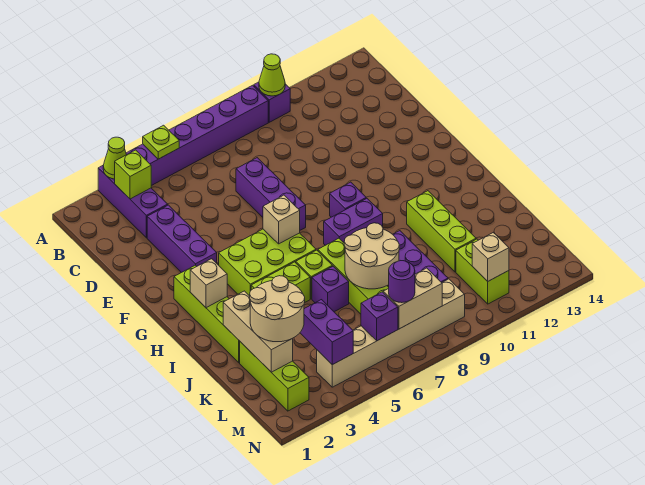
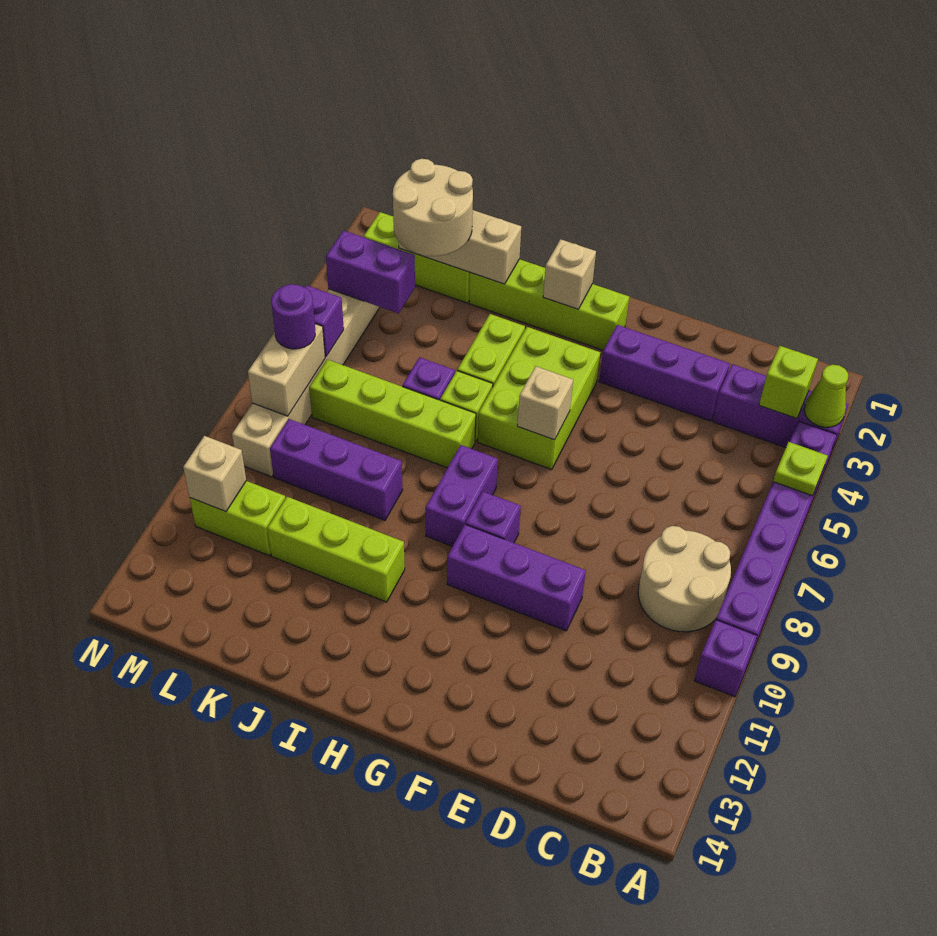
lime 1x1 cone [259,54,285,96] -> none
purple 1x3 brick [236,158,306,230] -> purple 1x3 brick moved to [447,524,586,631]
tan 2x2 round brick [344,223,399,289] -> tan 2x2 round brick moved to [638,526,731,632]

